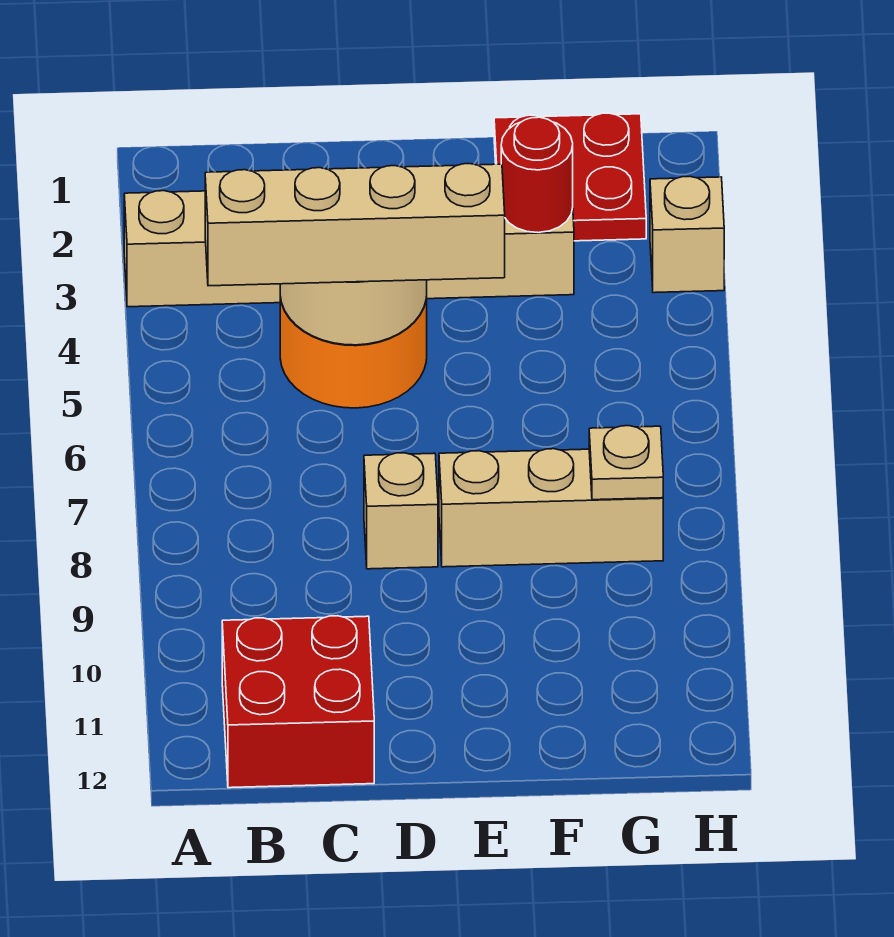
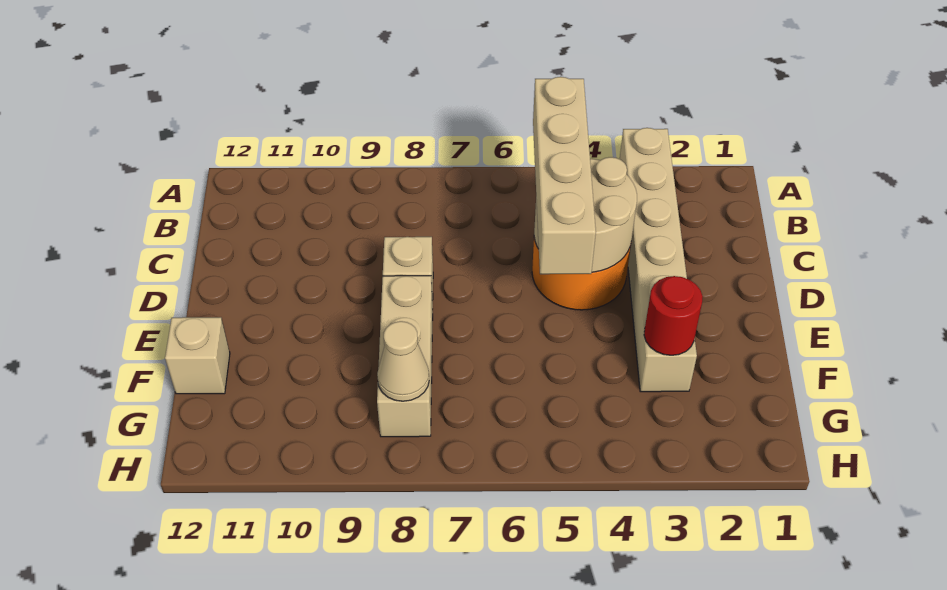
red 2x2 brick [222,616,374,788] -> none
red 2x2 plate [494,113,646,241] -> none
tan 1x1 plate [589,426,663,500] -> tan 1x1 cone [377,321,429,401]
tan 1x1 brick [650,176,724,293] -> tan 1x1 brick moved to [165,317,230,394]

